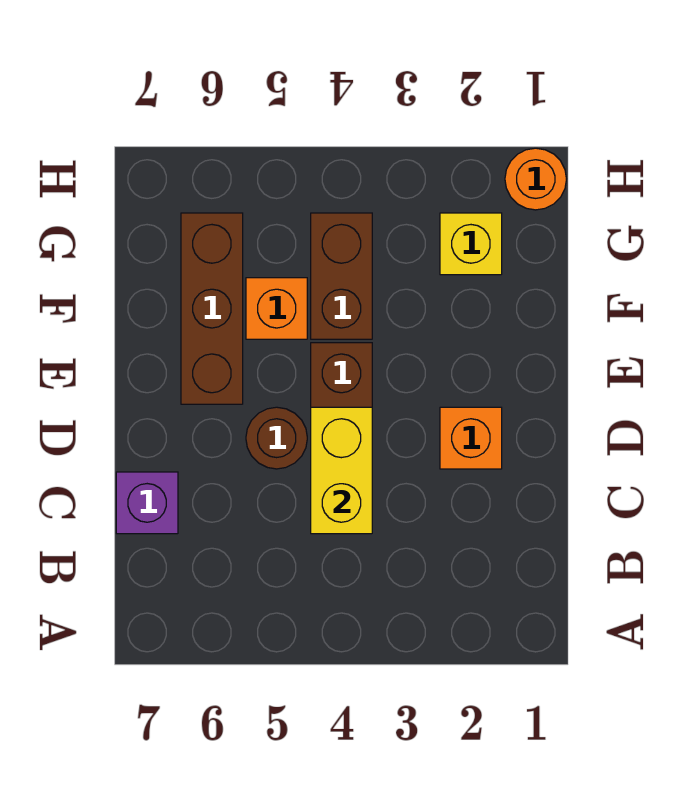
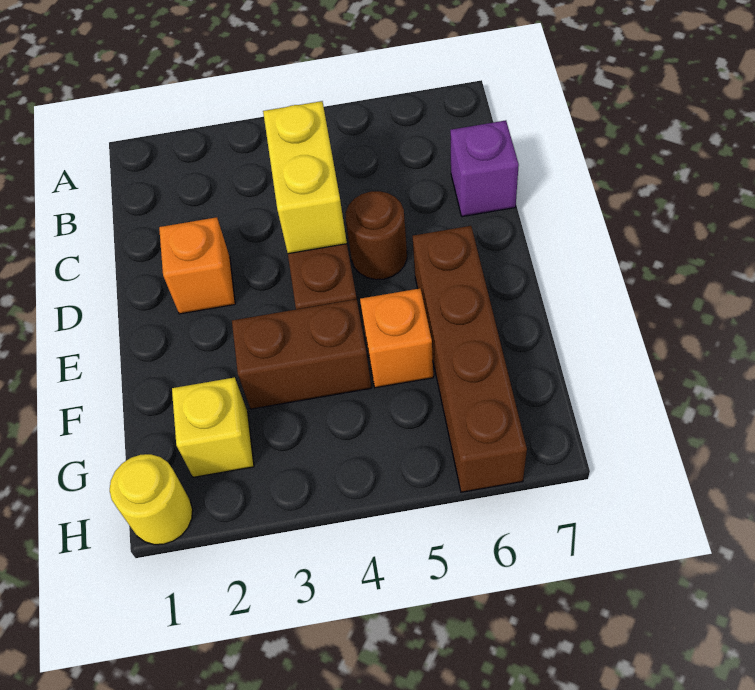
brown 1x3 brick [181,213,243,404] -> brown 1x4 brick [413,226,527,492]
brown 1x2 brick [311,213,372,339] -> brown 1x2 brick turned to [232,299,372,409]
orange 1x1 round brick [505,148,566,210] -> yellow 1x1 round brick [110,454,193,545]

